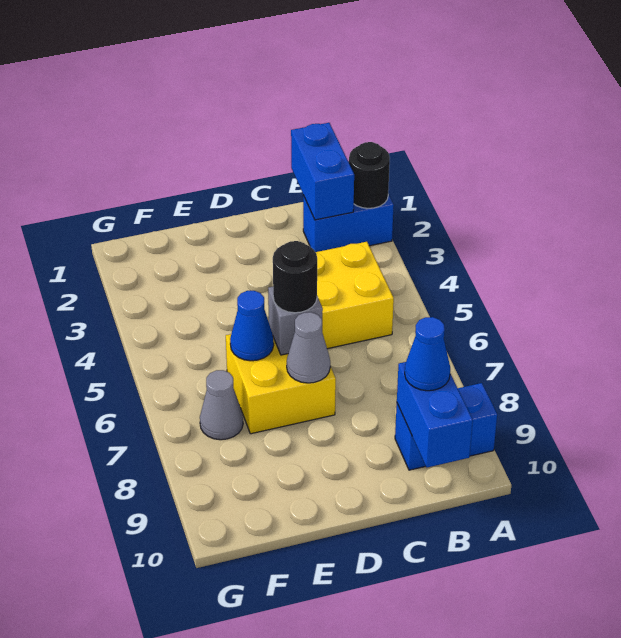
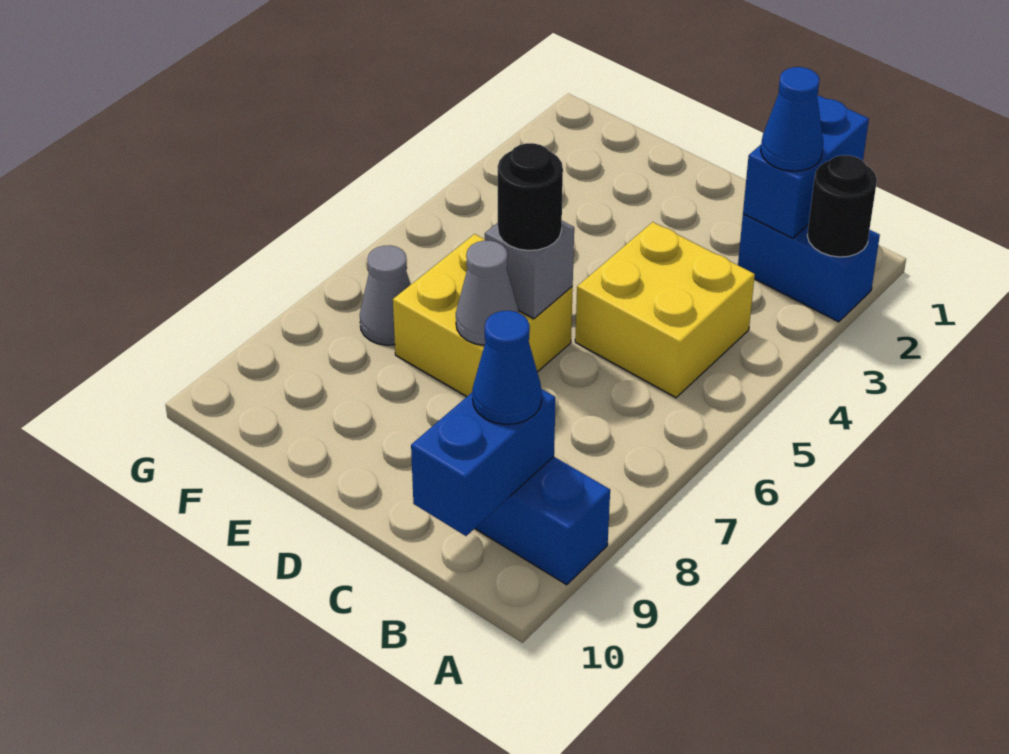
blue 1x1 cone [230,291,274,361] -> blue 1x1 cone moved to [761,67,824,171]

